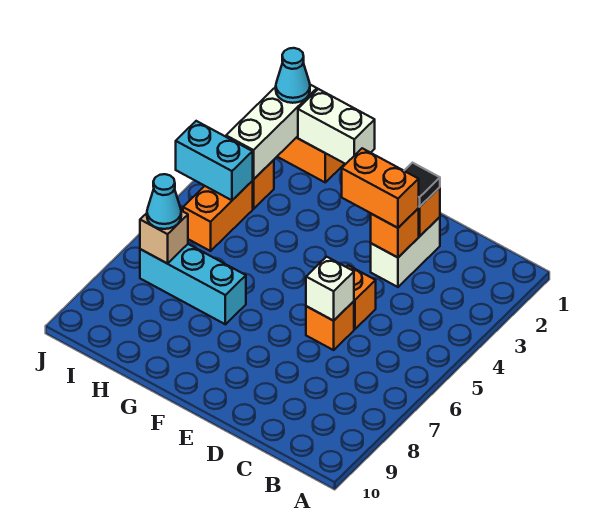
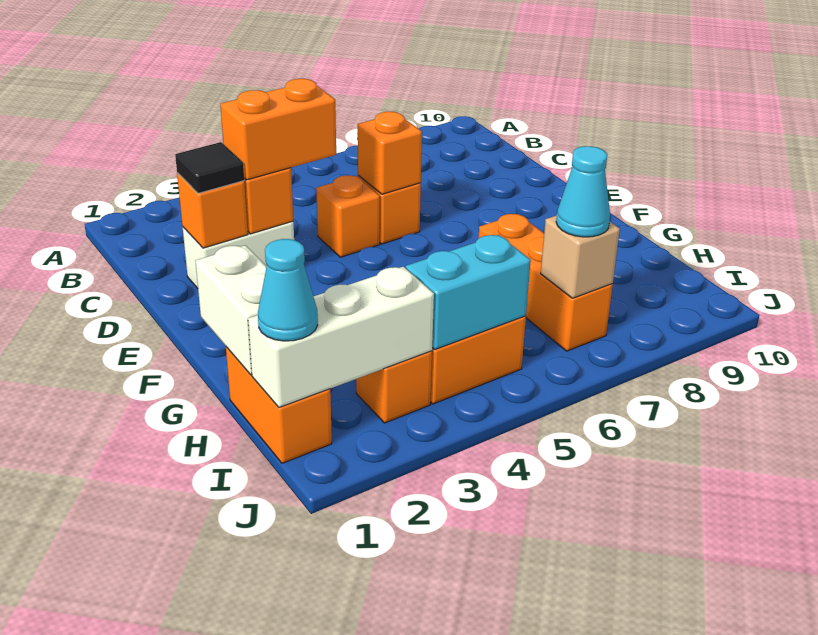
orange 1x2 brick [342,148,419,228] -> orange 1x2 brick turned to [220,79,336,180]
white 1x1 brick [306,257,354,321] -> orange 1x1 brick [358,112,422,194]
cyan 1x3 brick [140,244,246,324] -> orange 1x3 brick [478,214,613,351]
cyan 1x2 brick [176,121,253,200] -> cyan 1x2 brick turned to [406,235,531,349]

